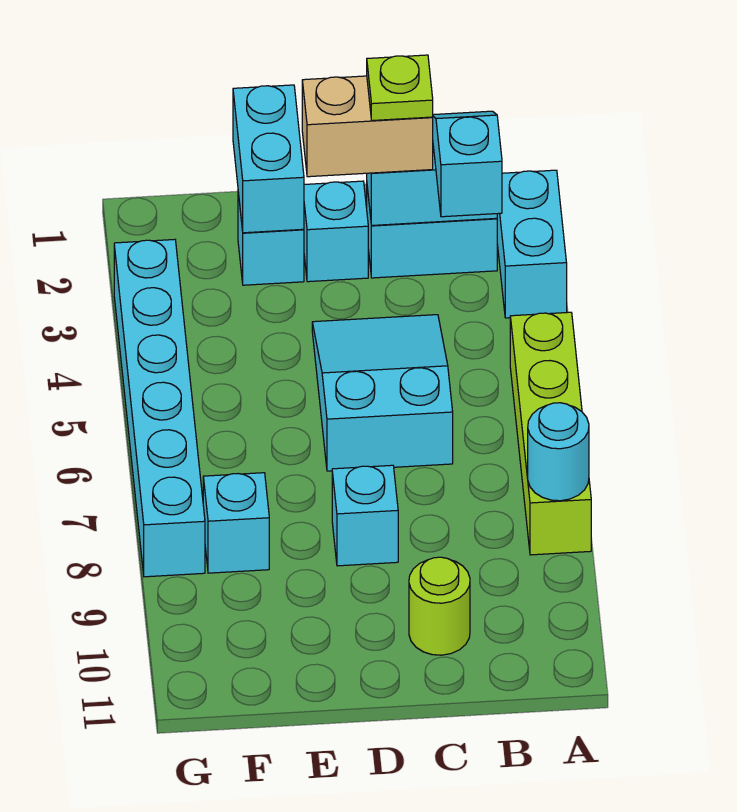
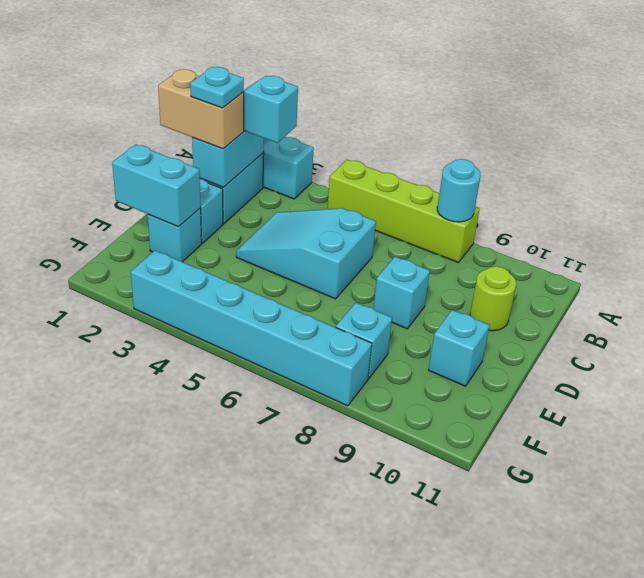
tan 1x2 brick [302,76,433,177] -> tan 1x2 brick turned to [158,69,244,149]
lime 1x1 plate [367,55,433,121] -> cyan 1x1 plate [190,67,244,108]
none -> cyan 1x1 brick [429,310,490,386]

